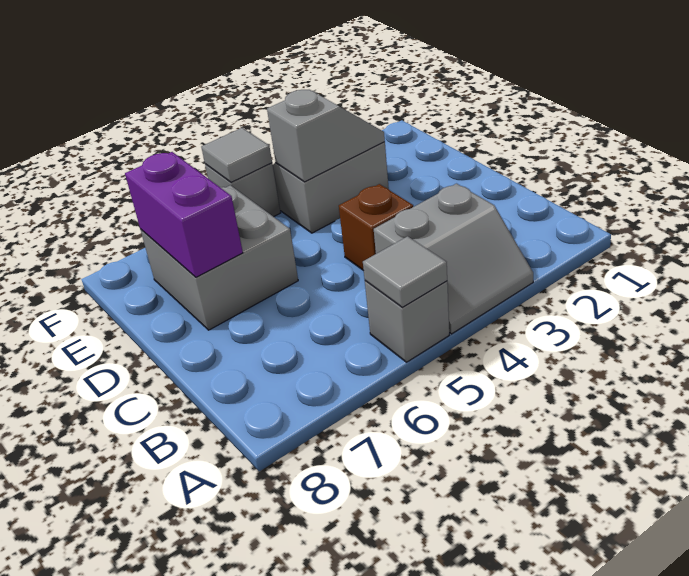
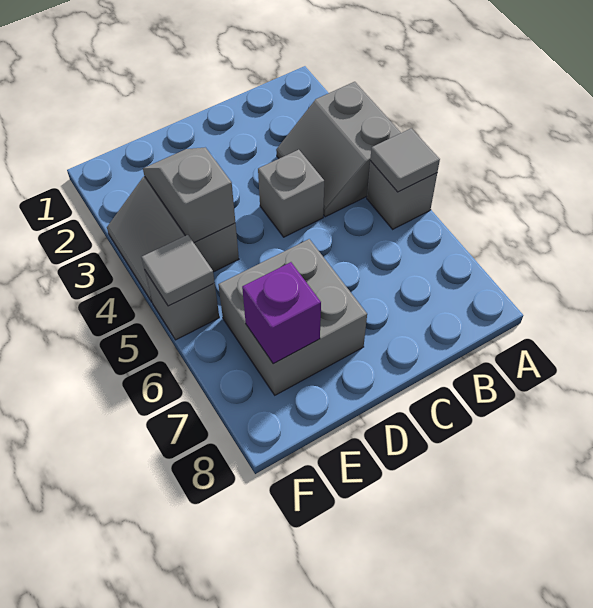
grey 2x2 slope [374,184,533,334] -> grey 2x2 slope turned to [276,82,401,217]
brown 1x1 brick [339,184,413,271] -> grey 1x1 brick [258,150,324,237]
purple 1x2 brick [125,152,243,277] -> purple 1x1 brick [242,262,321,364]

